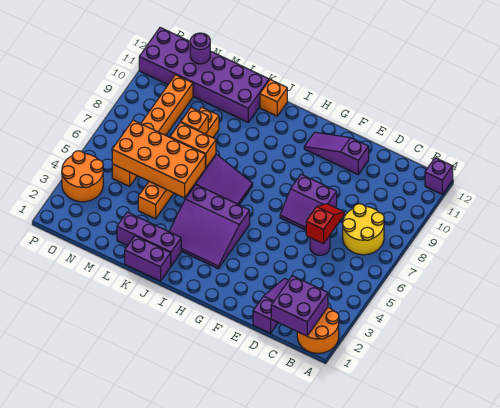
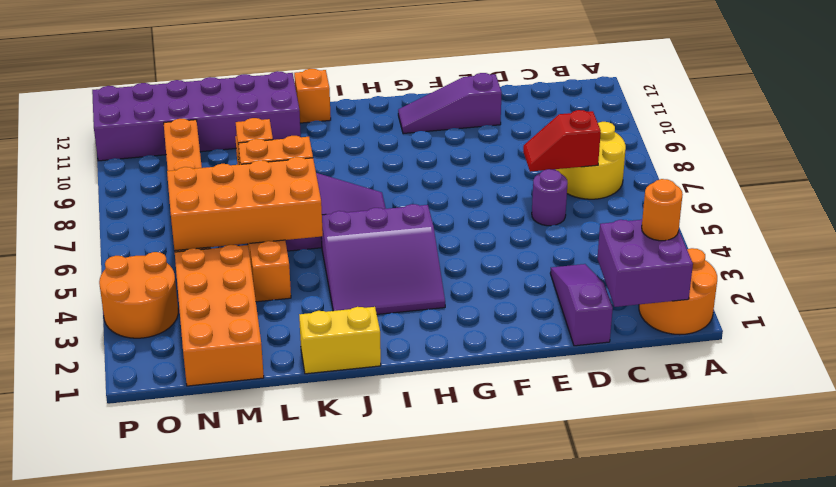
purple 1x1 brick [425,158,453,194] -> none
none -> orange 1x1 round brick [642,179,683,241]
red 1x2 slope [306,204,344,244] -> red 1x2 slope turned to [523,110,601,172]
purple 2x2 slope [280,174,337,230] -> none
purple 1x2 brick [125,236,171,281] -> yellow 1x2 brick [299,307,381,374]
purple 1x3 brick [117,212,181,266] -> none
none -> orange 2x4 brick [175,245,264,386]
purple 1x1 round brick [190,33,210,64] -> none

